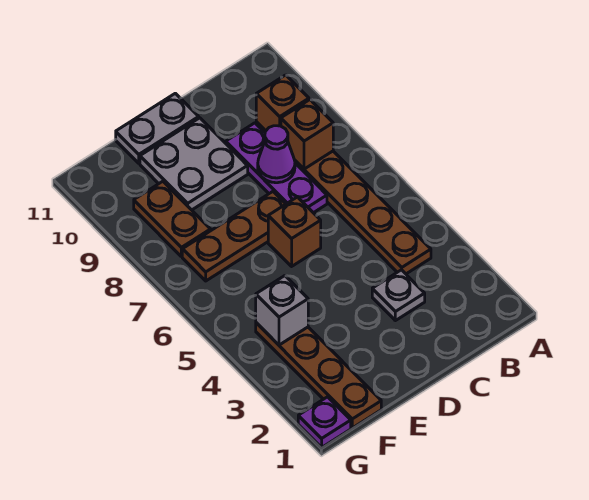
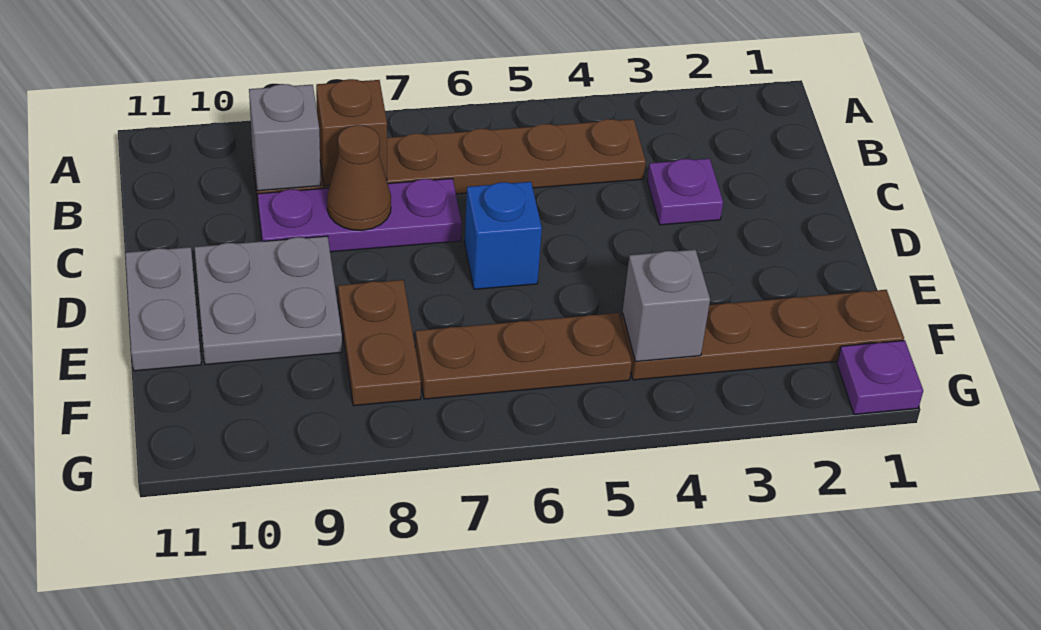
brown 1x1 brick [256,75,309,131] -> grey 1x1 brick [249,84,321,191]
grey 1x1 plate [372,270,425,321] -> purple 1x1 plate [647,159,723,225]
purple 1x1 cone [258,126,295,183] -> brown 1x1 cone [327,125,391,230]
brown 1x1 brick [268,197,321,266] -> blue 1x1 brick [465,182,542,289]
brown 1x3 plate [182,192,285,281] -> brown 1x3 plate turned to [415,313,632,399]
brown 1x2 plate [134,181,211,256] -> brown 1x2 plate turned to [338,280,421,406]

